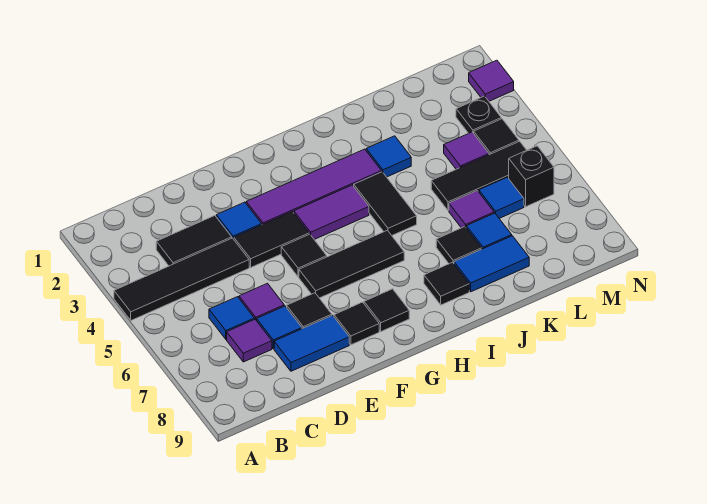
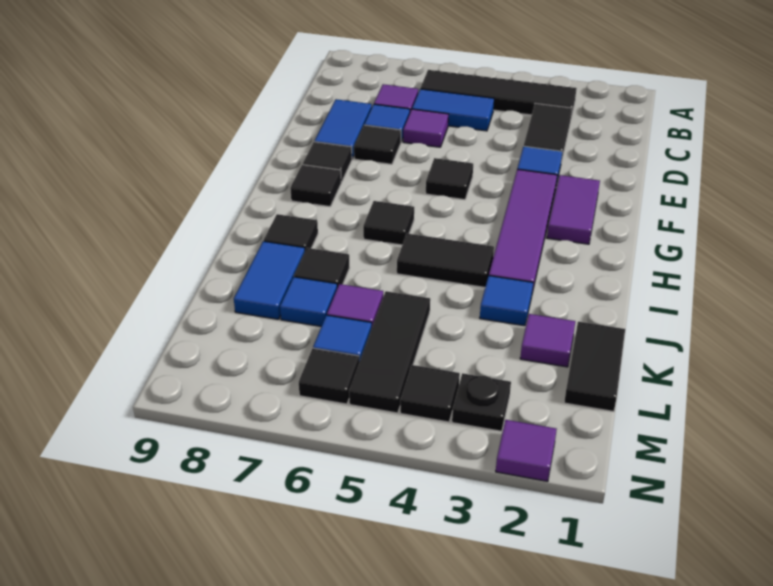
black 1x4 tile [114,238,249,320] -> black 1x4 tile turned to [420,70,577,116]
blue 1x1 tile [209,297,254,339] -> blue 1x2 tile [412,89,494,131]
black 1x2 tile [234,212,309,267] -> black 1x2 tile moved to [564,322,625,412]
black 1x3 tile [299,230,404,298] -> black 1x1 tile [363,201,414,245]
purple 1x2 tile [294,185,369,239] -> purple 1x2 tile moved to [547,175,600,244]
purple 1x1 tile [444,132,489,169] -> purple 1x1 tile moved to [520,314,575,367]
black 1x1 brick [509,146,554,207] -> black 1x1 tile [299,348,359,404]

